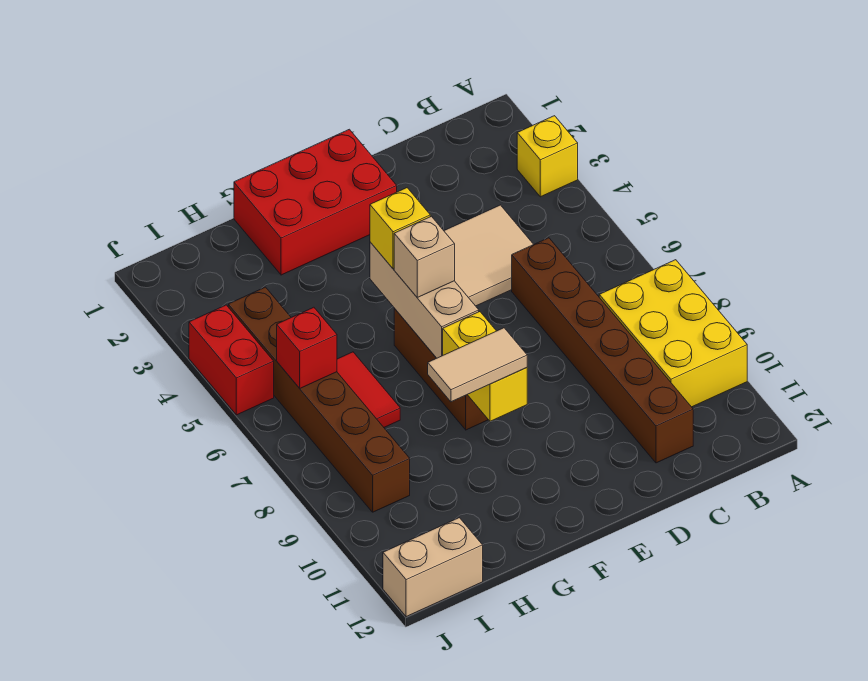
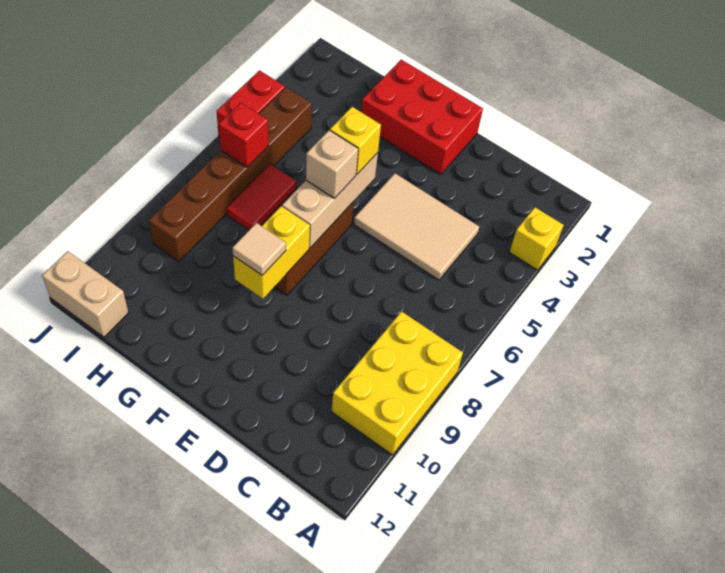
brown 1x6 brick [512,238,693,463] -> none
tan 1x2 tile [428,328,527,402] -> tan 1x1 tile [232,223,286,275]

